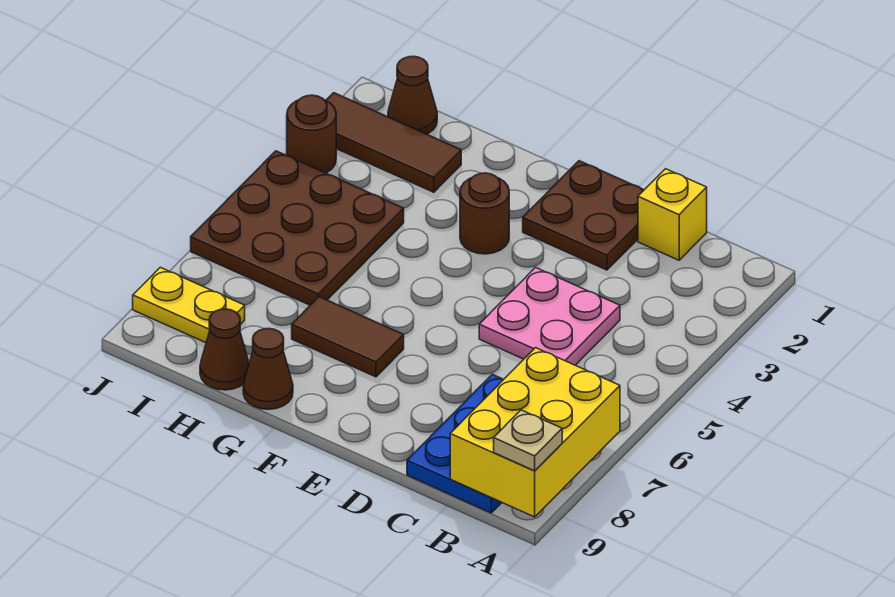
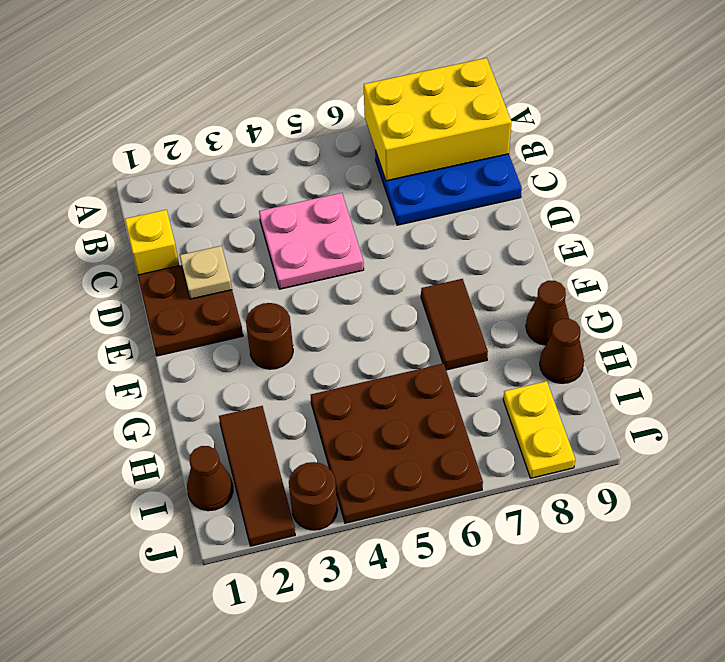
tan 1x1 plate [494,410,562,471] -> tan 1x1 plate moved to [180,246,232,299]

